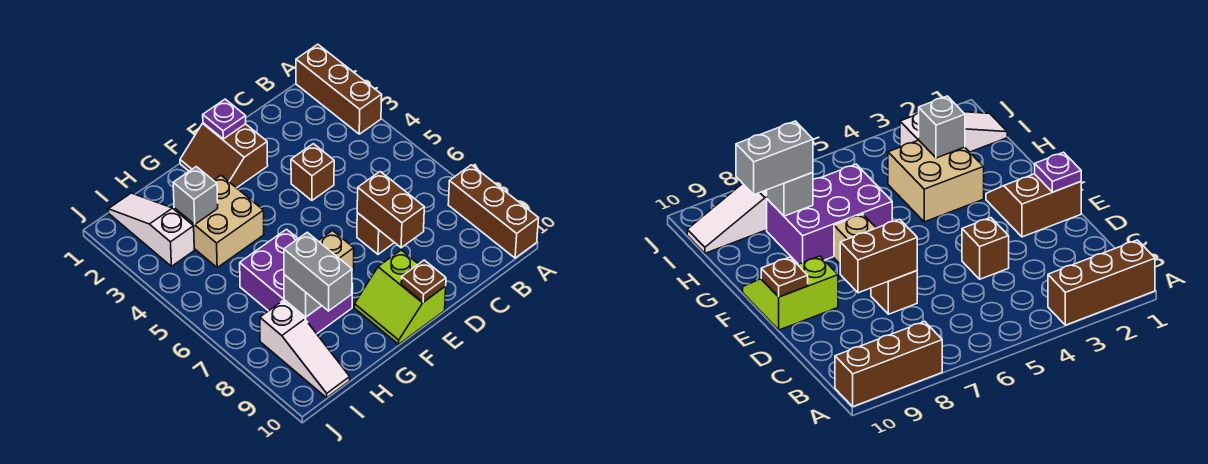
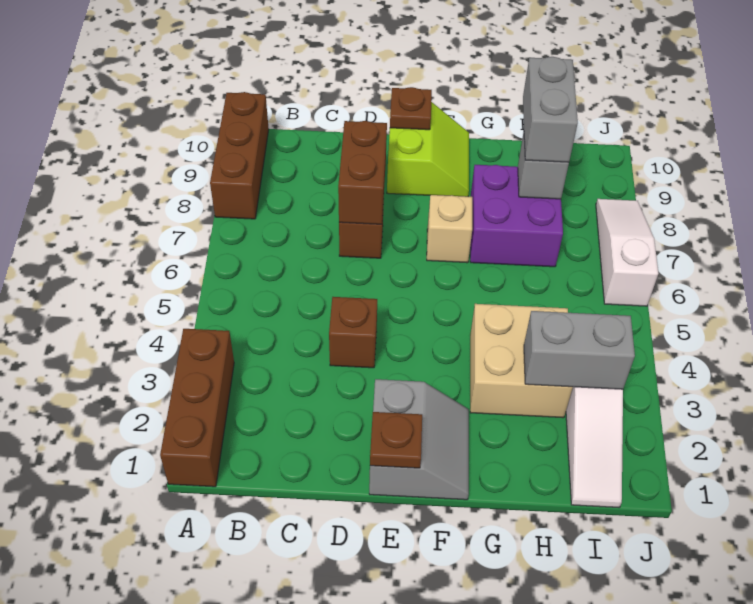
brown 2x2 slope [180,123,268,188] -> grey 2x2 slope [369,379,469,500]
purple 1x1 plate [203,99,246,139] -> brown 1x1 plate [370,412,422,468]
purple 2x3 brick [240,229,353,334] -> purple 2x2 brick [470,165,563,267]
grey 1x1 brick [173,167,218,224] -> grey 1x2 brick [524,311,635,389]
white 1x3 slope [260,301,350,398] -> white 1x3 slope moved to [596,199,659,306]

